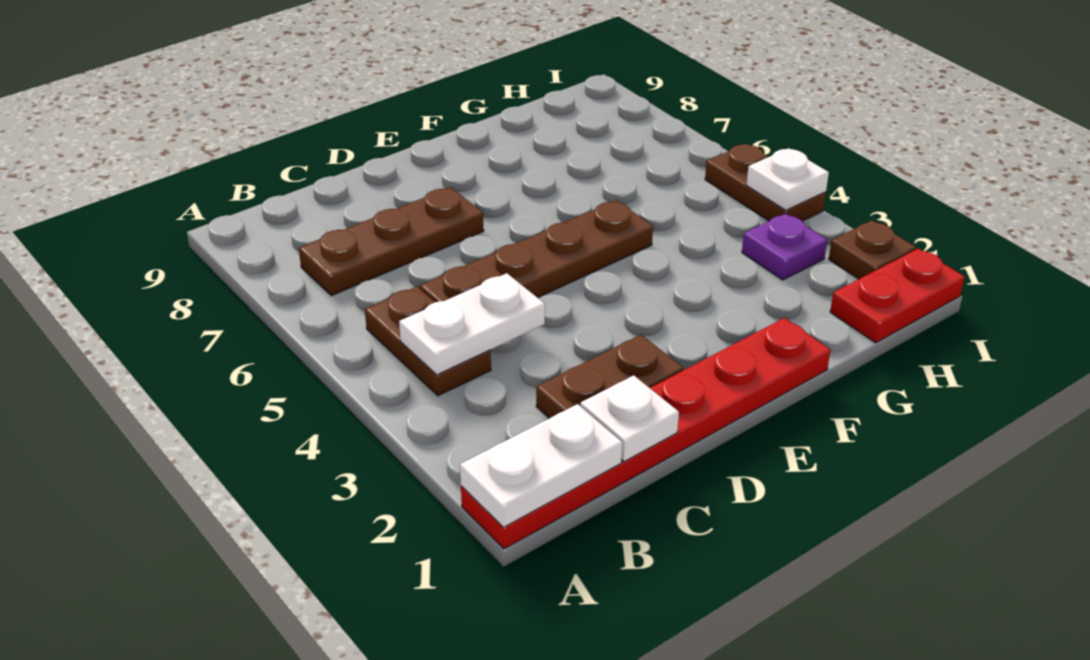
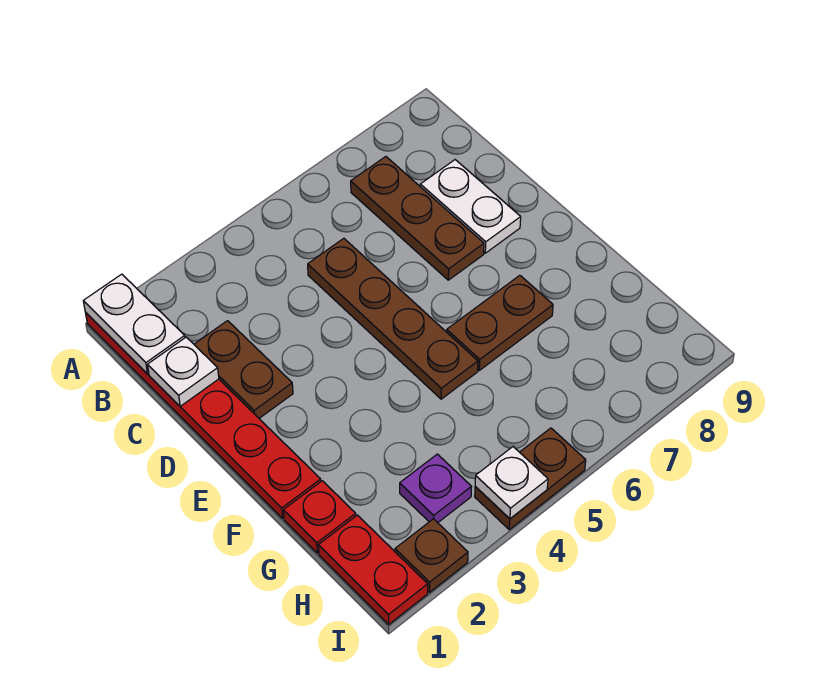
brown 1x2 plate [365,287,491,396] -> brown 1x2 plate moved to [447,275,553,370]
white 1x2 plate [399,273,545,375] -> white 1x2 plate moved to [420,160,521,253]
none -> red 1x1 plate [283,481,356,553]

